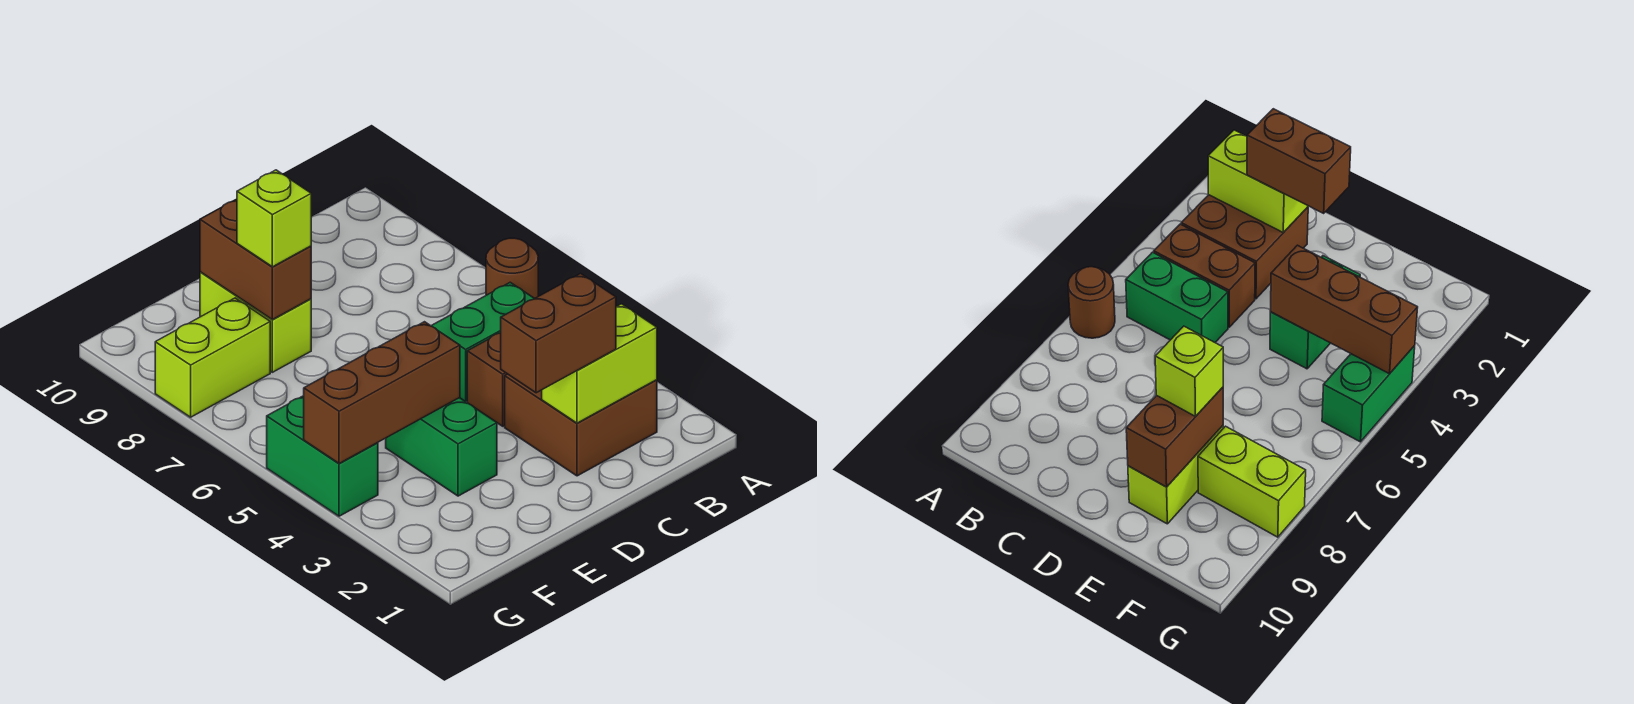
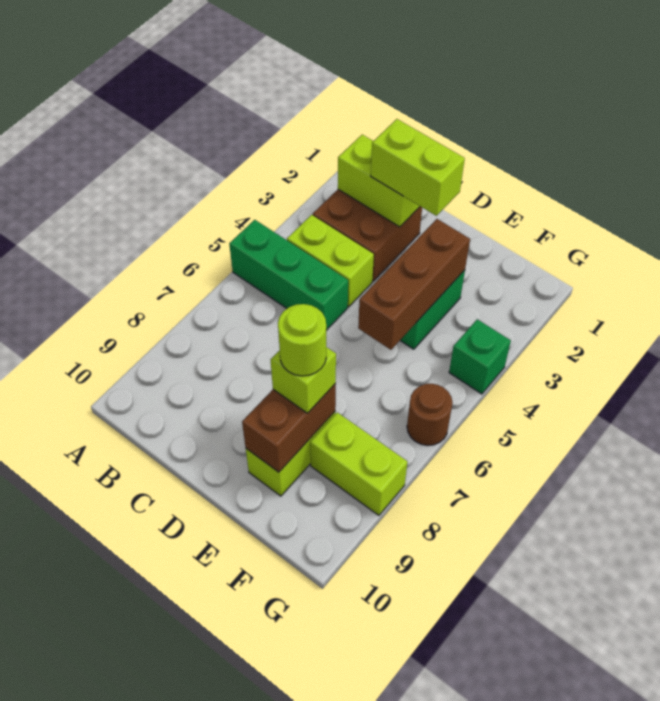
brown 1x1 round brick [486,238,538,298] -> brown 1x1 round brick moved to [407,384,453,446]
brown 1x2 brick [467,333,507,426] -> lime 1x2 brick [287,215,374,307]
green 1x2 brick [431,282,535,402] -> green 1x3 brick [229,220,348,330]
brown 1x2 brick [501,273,616,393] -> lime 1x2 brick [371,119,465,216]
brown 1x3 brick [304,322,460,463] -> brown 1x3 brick turned to [358,219,470,350]
none -> lime 1x1 round brick [278,304,326,376]
green 1x2 brick [267,396,378,516] -> green 1x1 brick [449,319,511,394]

